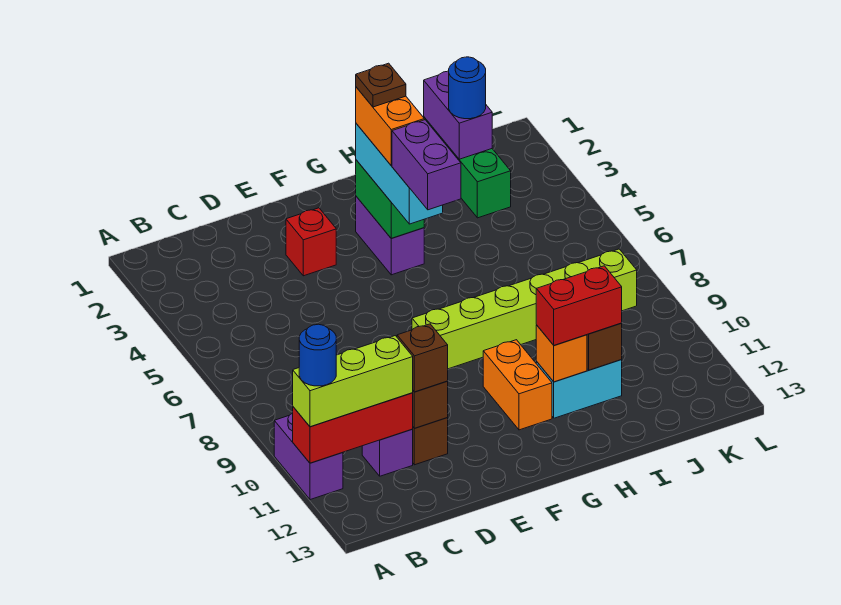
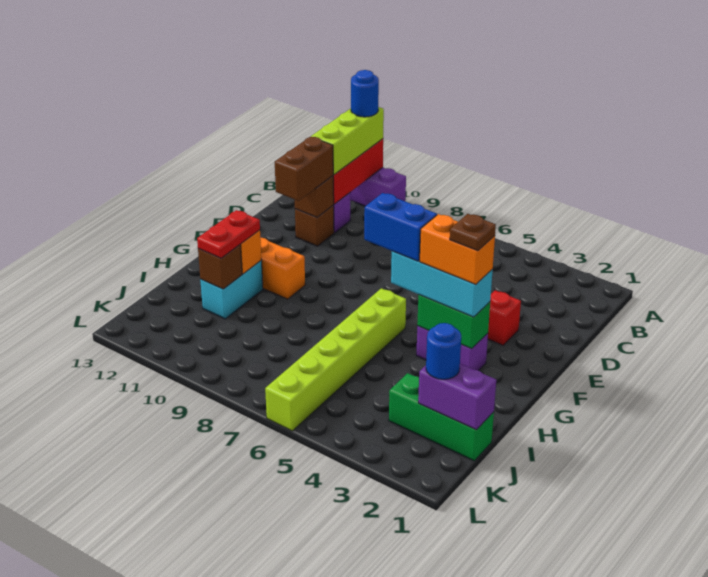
brown 1x1 brick [397,324,448,392] -> brown 1x2 brick [275,137,333,201]
lime 1x6 brick [412,249,637,369] -> lime 1x6 brick moved to [265,288,406,431]
purple 1x2 brick [392,120,461,210] -> blue 1x2 brick [364,193,437,261]
red 1x2 brick [536,266,622,345] -> red 1x2 plate [197,210,260,258]

